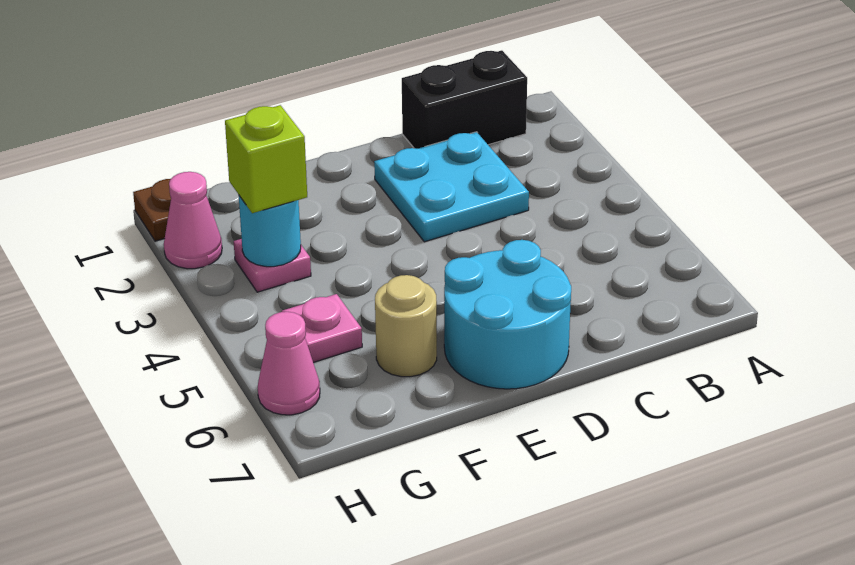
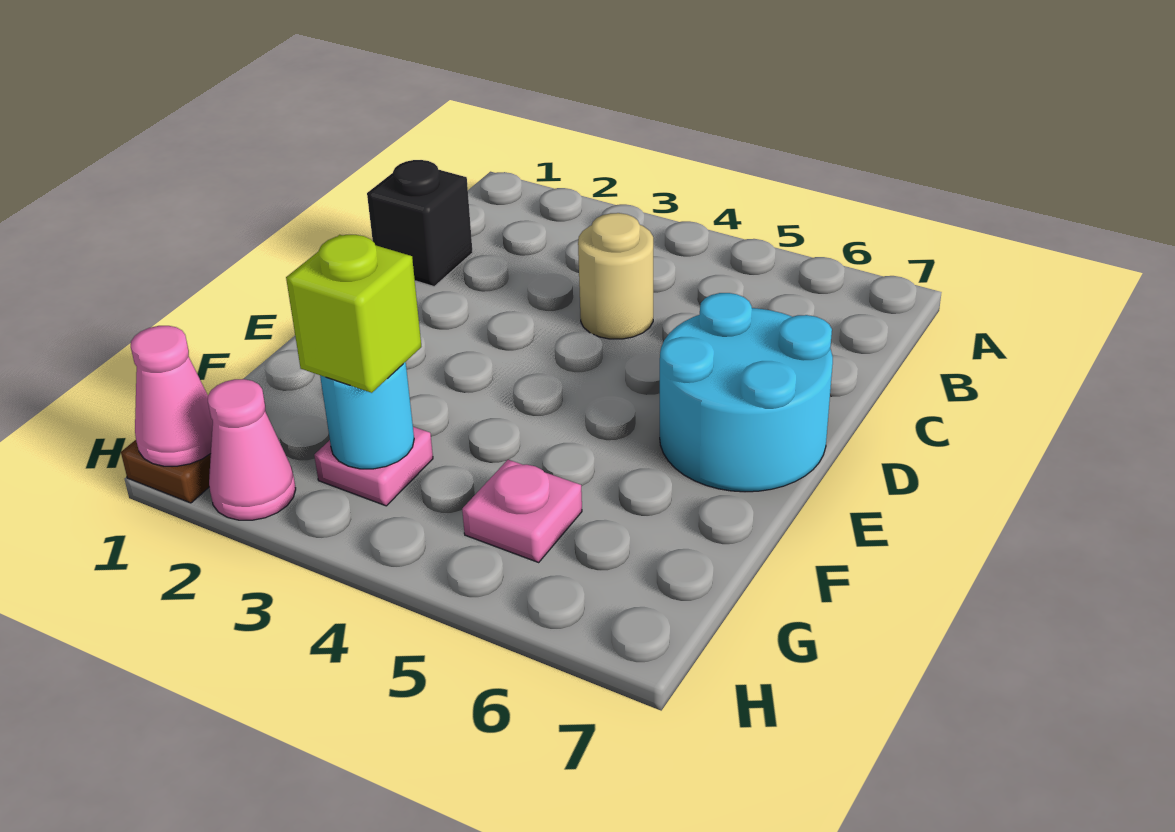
black 1x2 brick [402,50,527,149] -> black 1x1 brick [367,160,473,287]
cyan 2x2 plate [374,132,529,242] -> none
tan 1x1 round brick [375,275,437,377] -> tan 1x1 round brick moved to [578,213,653,339]
pink 1x1 cone [258,312,320,415] -> pink 1x1 cone moved to [131,326,213,466]

